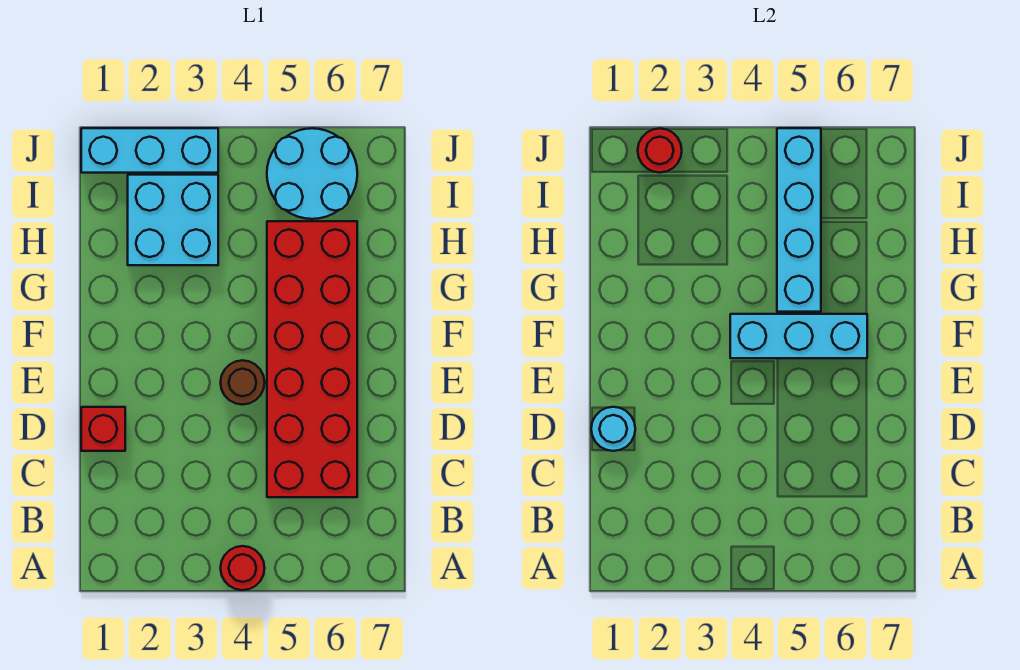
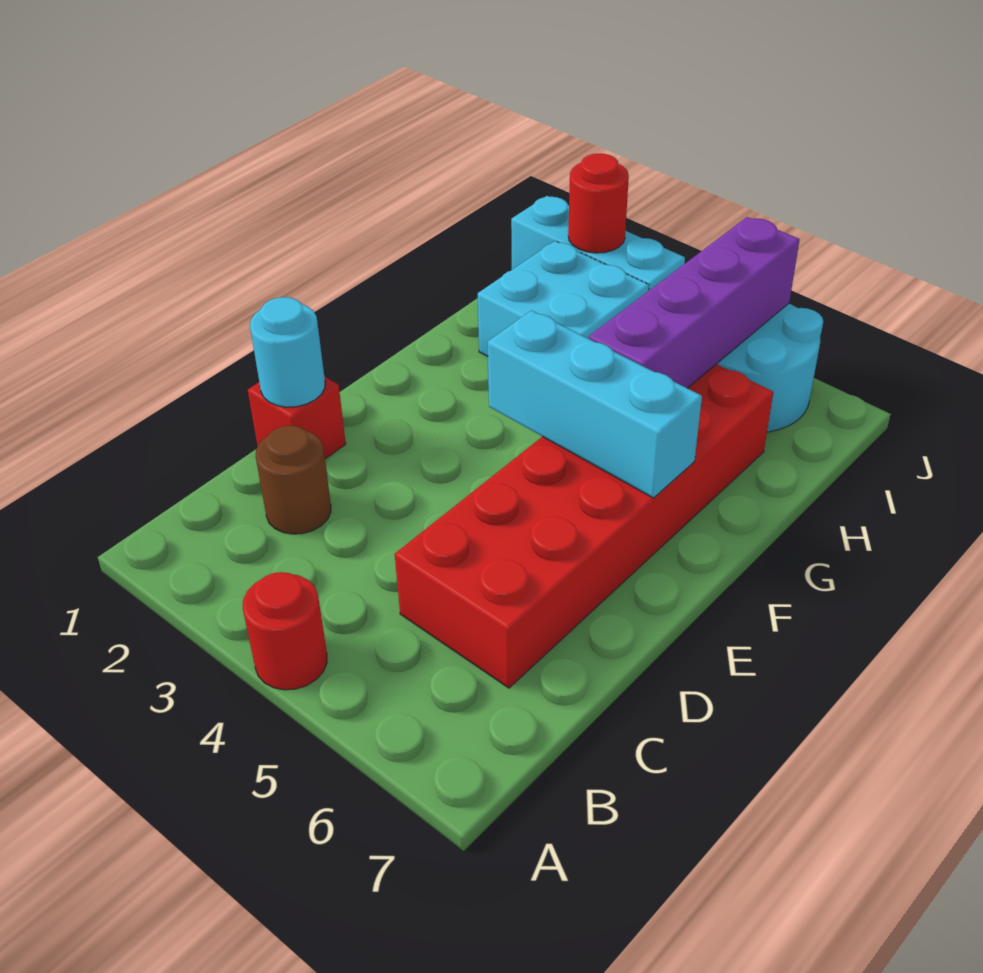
brown 1x1 round brick [221,360,265,405] -> brown 1x1 round brick moved to [256,426,331,534]
cyan 1x4 brick [777,128,821,312] -> purple 1x4 brick [589,217,800,388]

